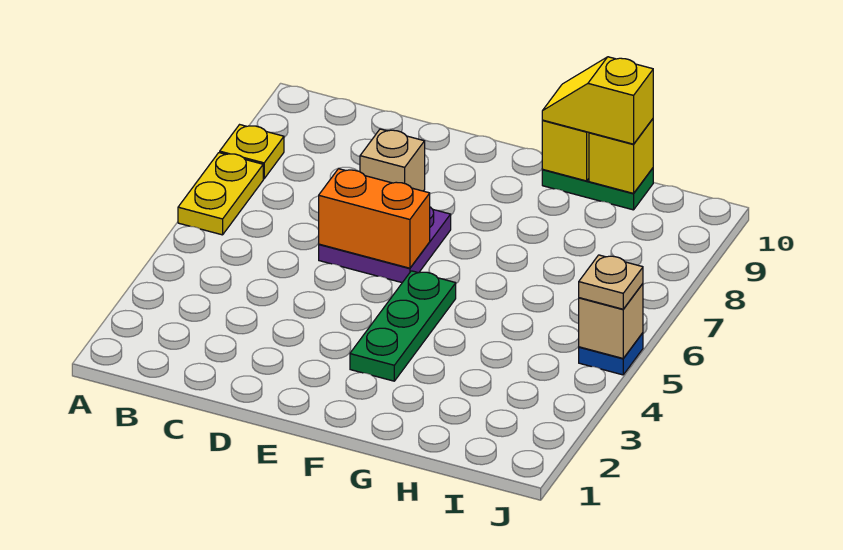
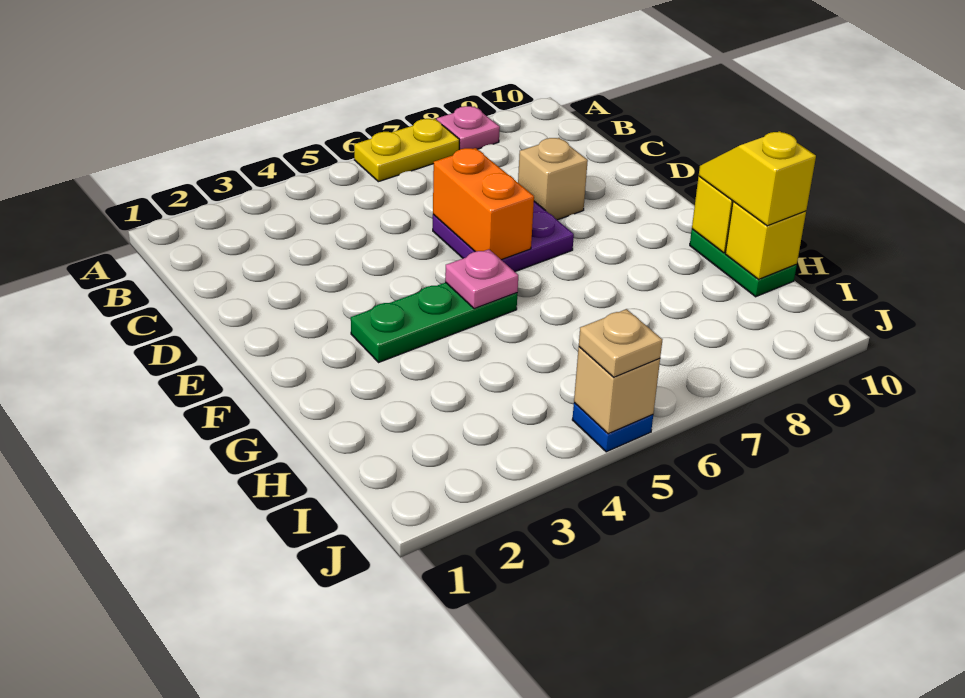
yellow 1x1 plate [220,125,284,179] -> pink 1x1 plate [437,106,500,149]
none -> pink 1x1 plate [445,249,518,309]

